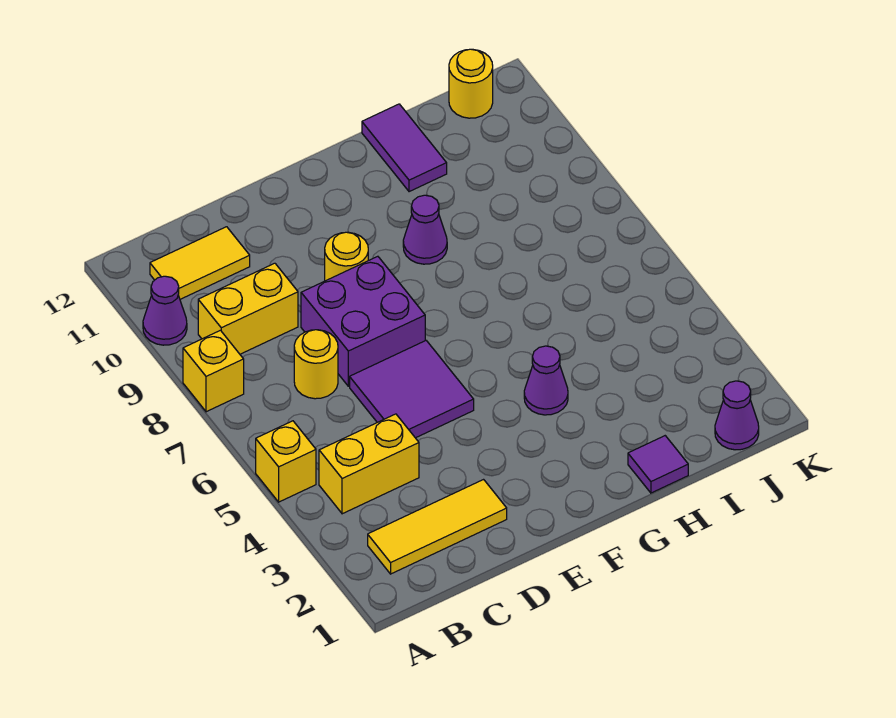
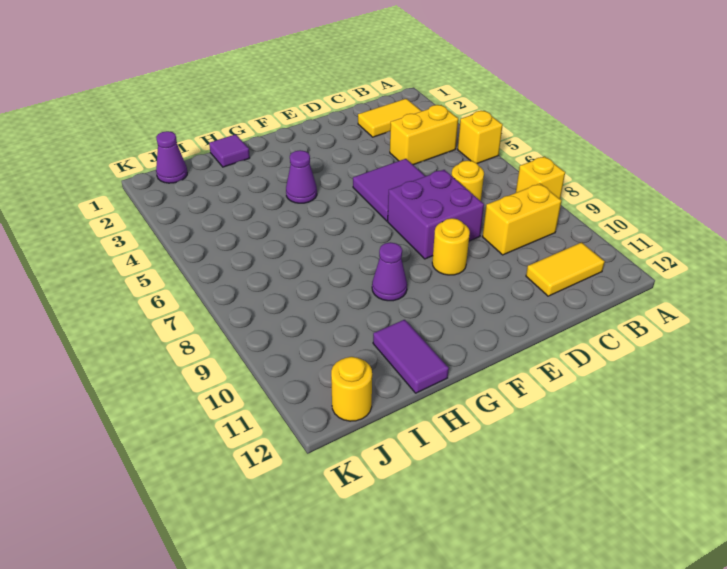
purple 1x1 cone [143,276,187,345] -> none
yellow 1x3 tile [368,480,507,574] -> yellow 1x2 tile [358,99,421,137]

